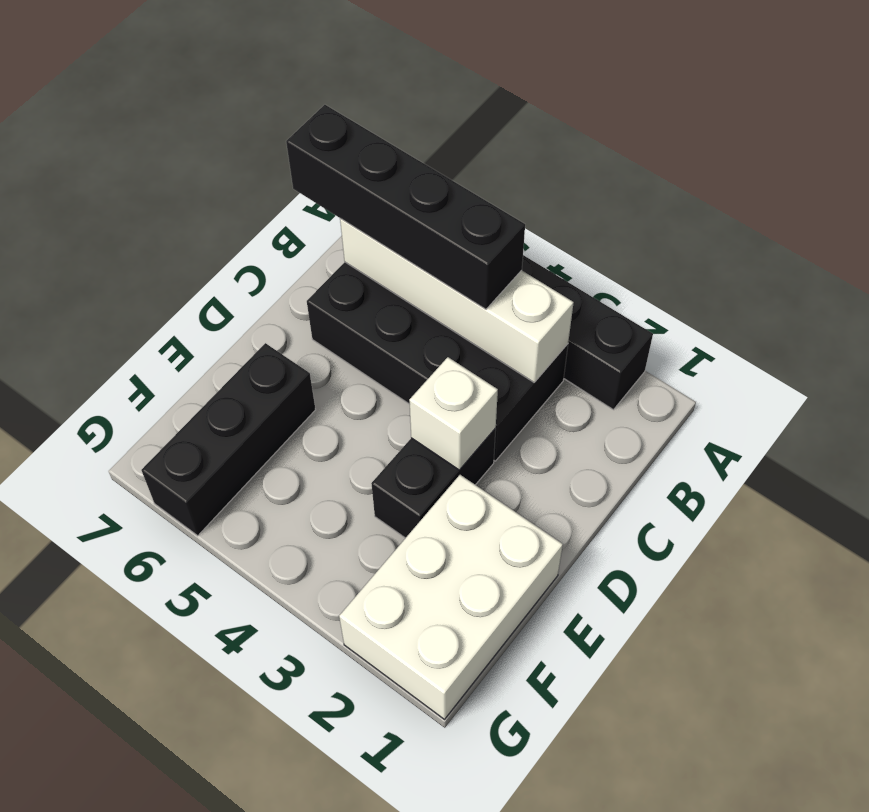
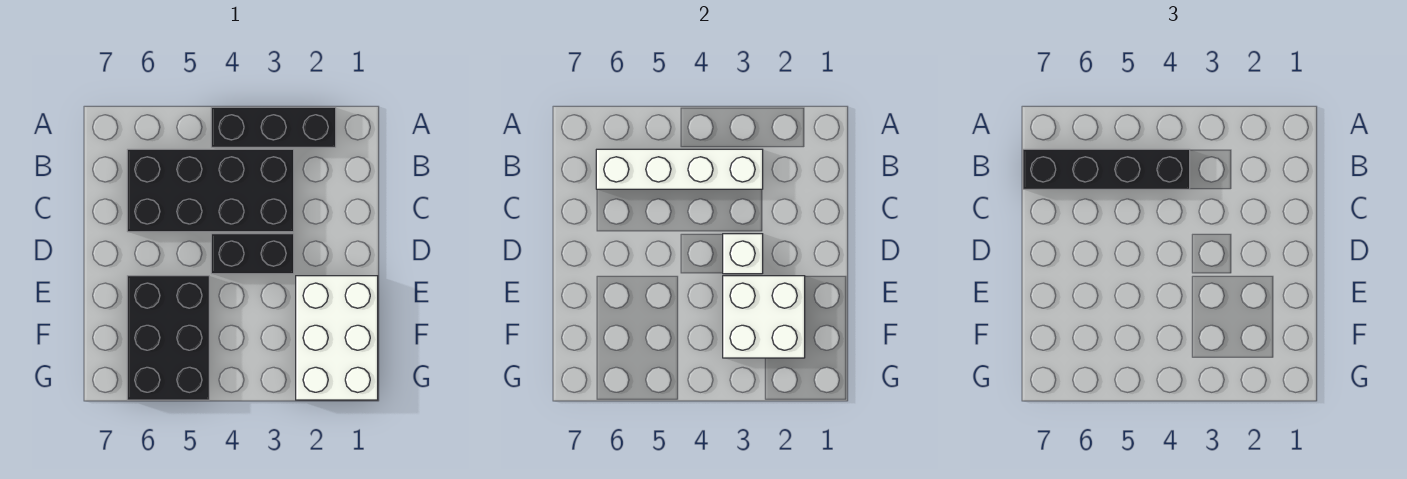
black 1x2 brick [371,428,496,538] -> black 1x2 brick turned to [211,234,294,274]
none -> white 2x2 brick [723,276,805,358]
black 1x3 brick [141,343,316,536] -> black 2x3 brick [127,276,209,400]

